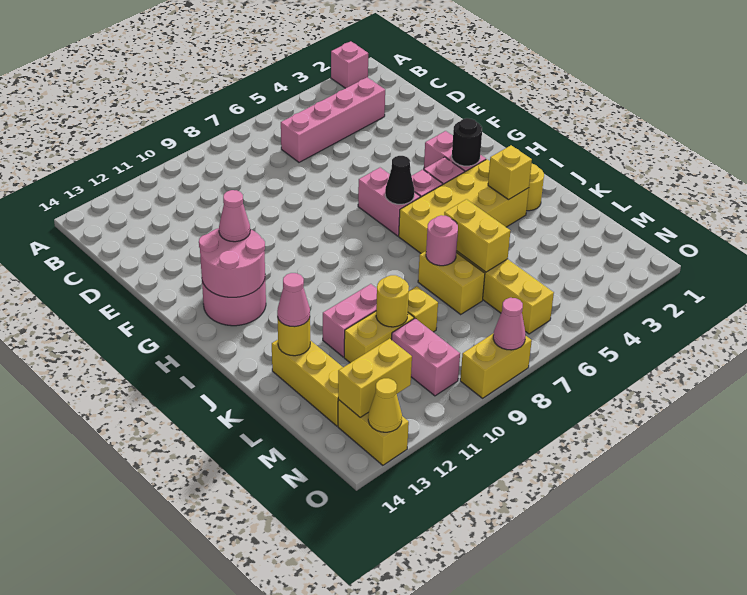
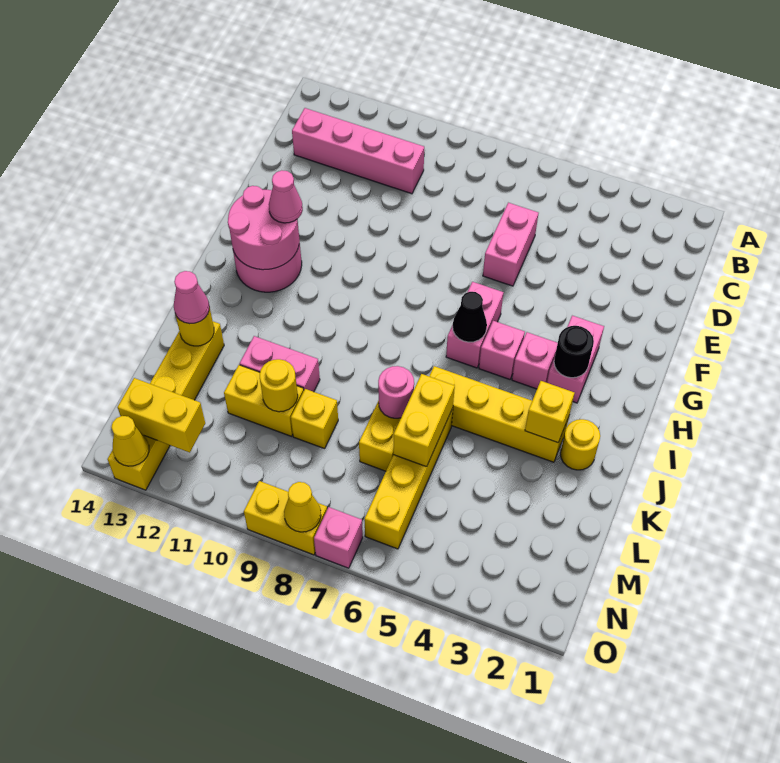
pink 1x1 brick [331,41,368,88] -> pink 1x1 brick moved to [314,507,363,568]
pink 1x4 brick [281,77,385,162] -> pink 1x4 brick moved to [292,108,424,194]
yellow 2x4 brick [399,159,529,253] -> yellow 1x4 brick [429,366,569,462]
pink 1x2 brick [392,318,460,396] -> pink 1x2 brick moved to [483,203,538,286]
pink 1x1 cone [493,298,526,350] -> yellow 1x1 cone [284,482,321,532]

